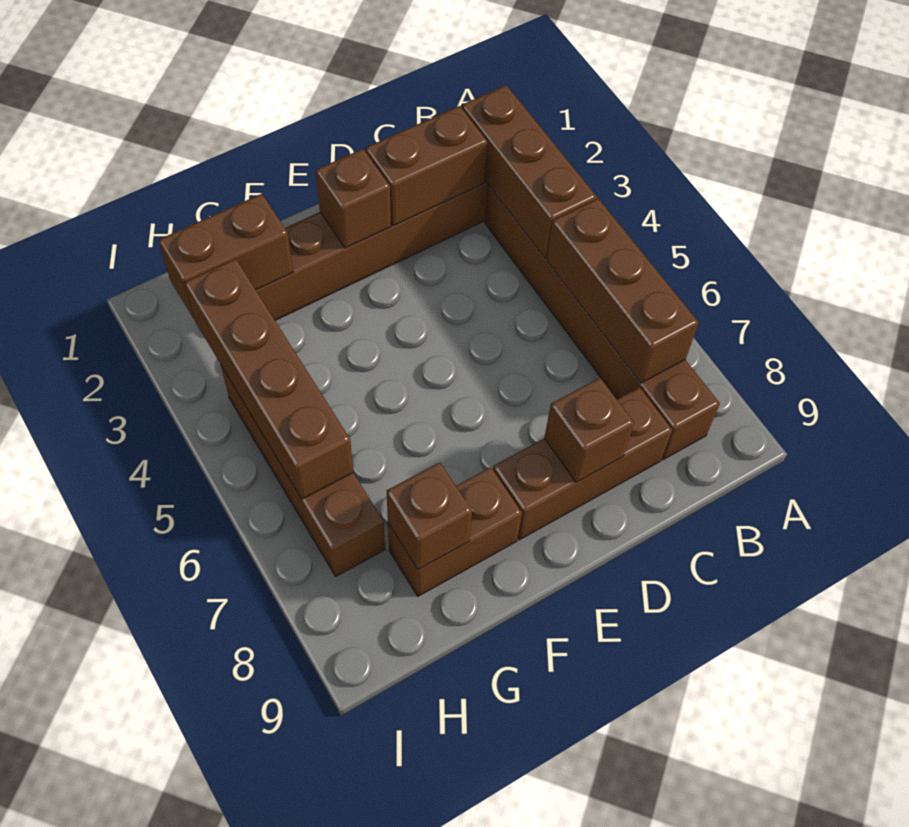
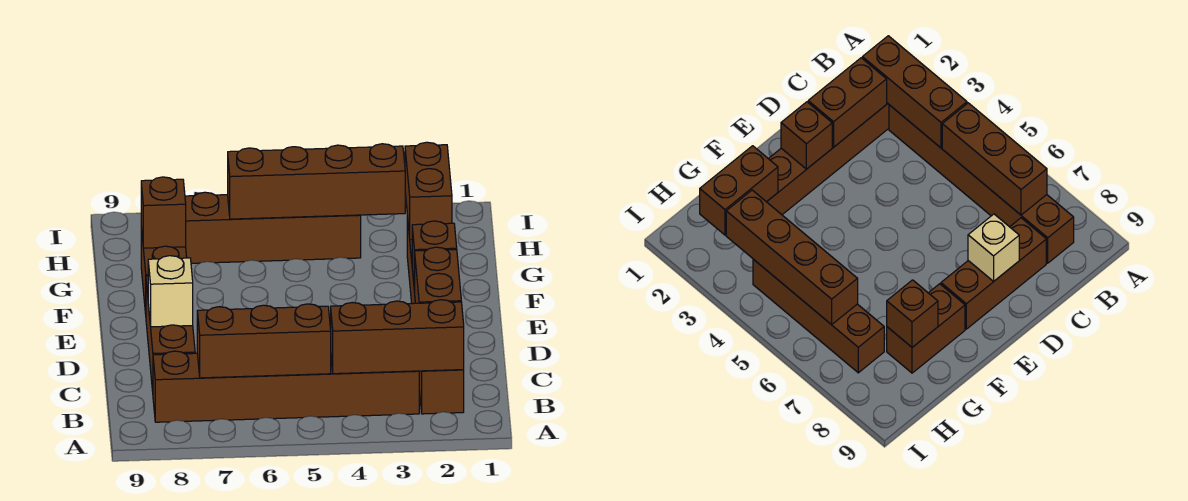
brown 1x1 brick [544,378,634,482] -> tan 1x1 brick [148,256,193,327]

